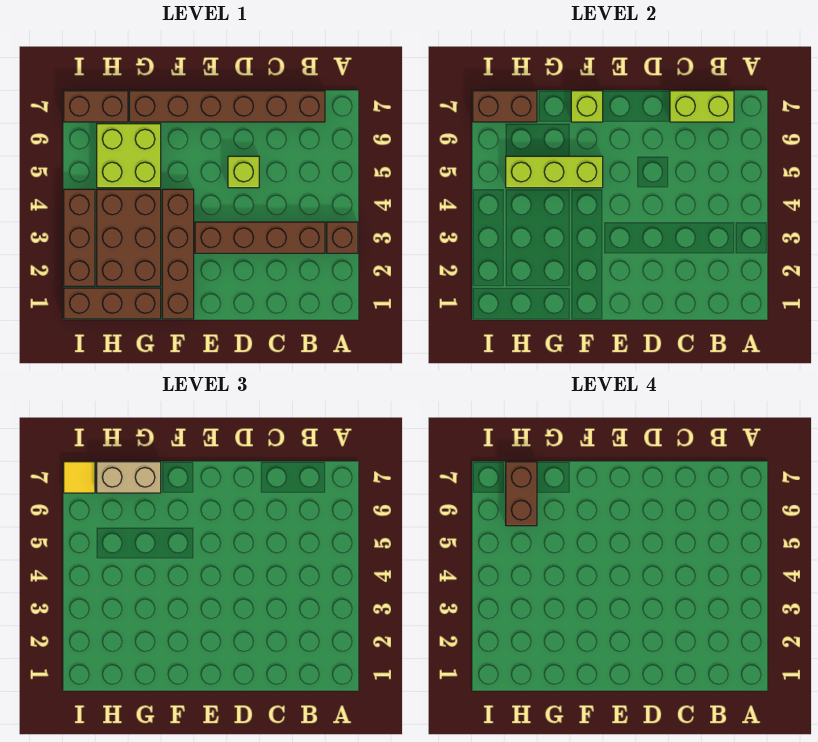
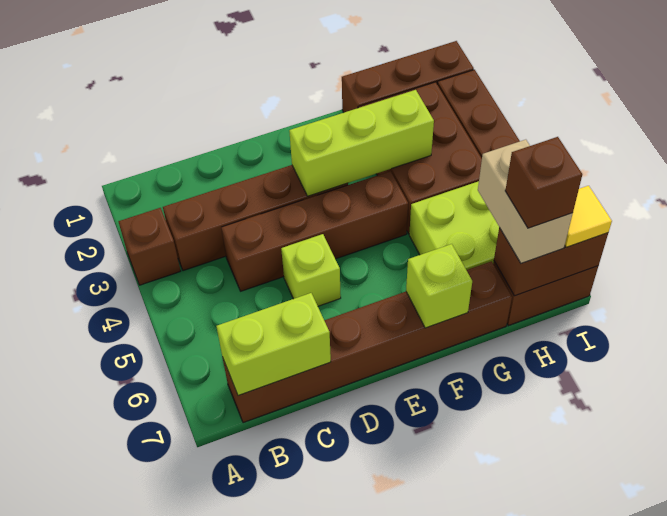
brown 1x4 brick [162,189,194,319] -> brown 1x4 brick turned to [221,171,408,291]
lime 1x3 brick [506,156,603,188] -> lime 1x3 brick moved to [289,90,434,196]
tan 1x2 brick [97,462,161,493] -> tan 1x2 brick turned to [478,140,573,263]
brown 1x2 brick [506,462,537,526] -> brown 1x1 brick [505,137,582,228]

